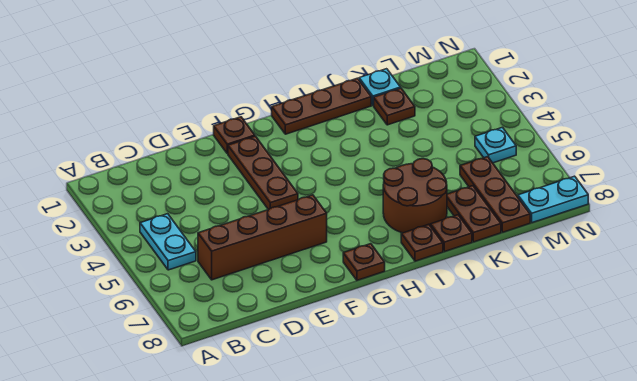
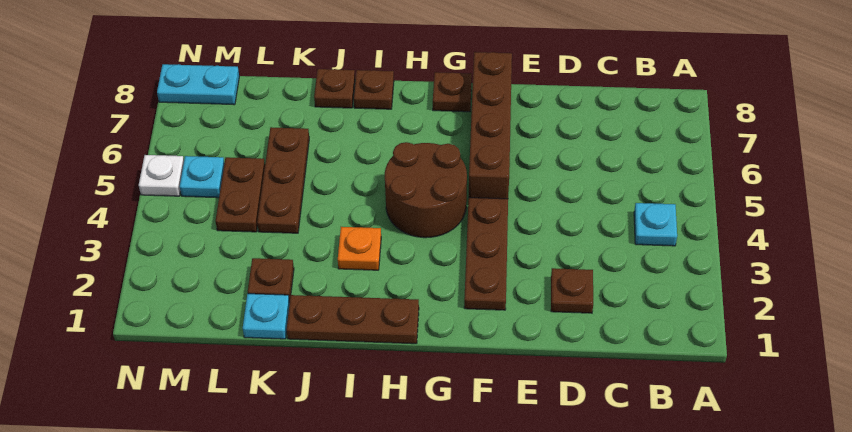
cyan 1x2 plate [140,214,196,270] -> cyan 1x1 plate [634,203,677,246]
brown 1x4 brick [198,195,327,280] -> brown 1x4 brick turned to [469,52,512,199]
brown 1x1 plate [214,117,255,153] -> brown 1x1 plate moved to [551,268,593,313]
none -> orange 1x1 plate [338,227,381,270]
brown 2x2 round brick [383,159,447,233] -> brown 2x2 round brick moved to [385,142,467,238]
brown 1x2 plate [447,186,501,242] -> brown 1x2 plate moved to [215,157,265,232]
brown 1x3 plate [460,157,530,232] -> brown 1x3 plate moved to [257,127,309,233]
none -> white 1x1 plate [139,155,184,196]

